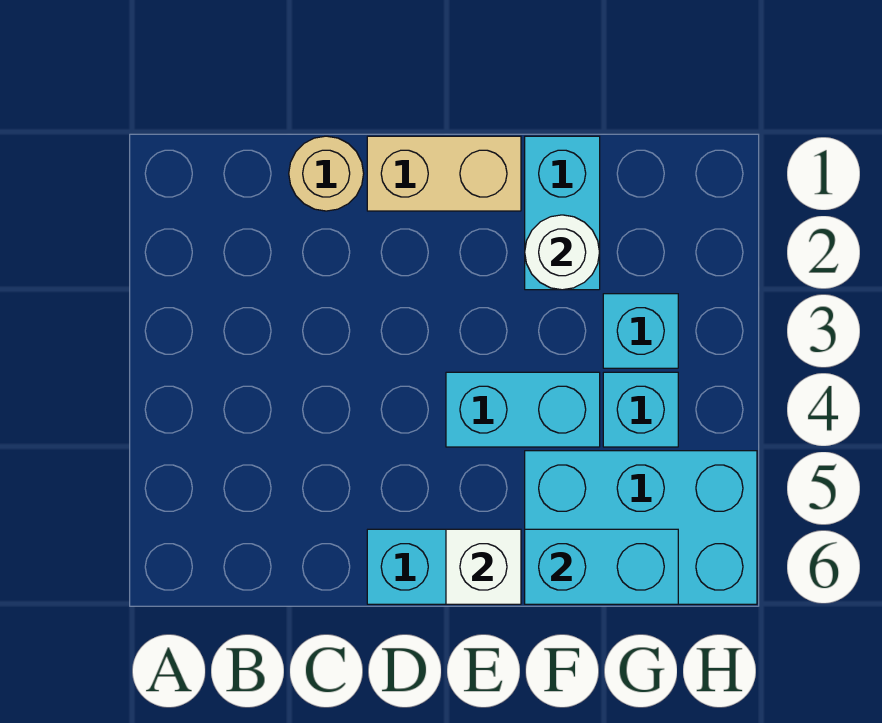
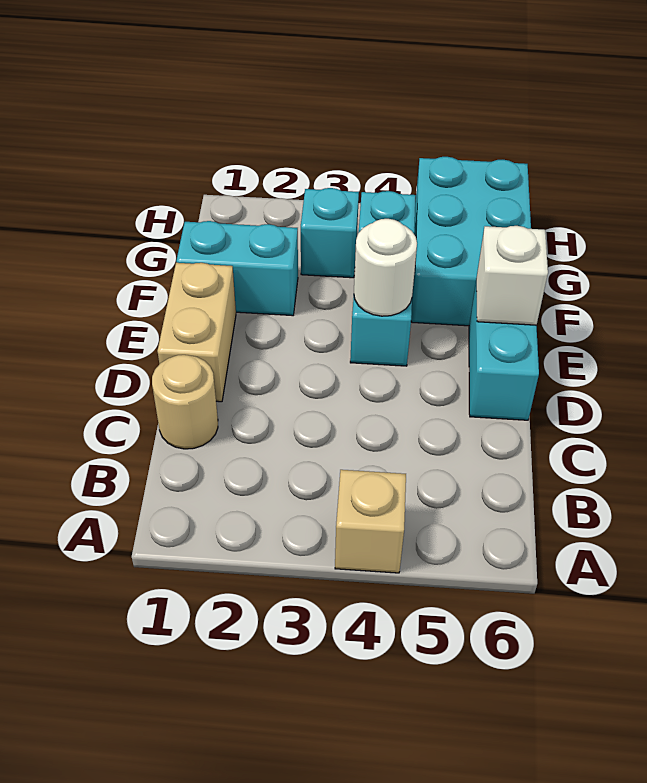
none -> tan 1x1 brick [335,470,406,573]
white 1x1 round brick [525,215,600,290] -> white 1x1 round brick moved to [354,219,417,316]
cyan 1x2 brick [525,529,678,604] -> none

